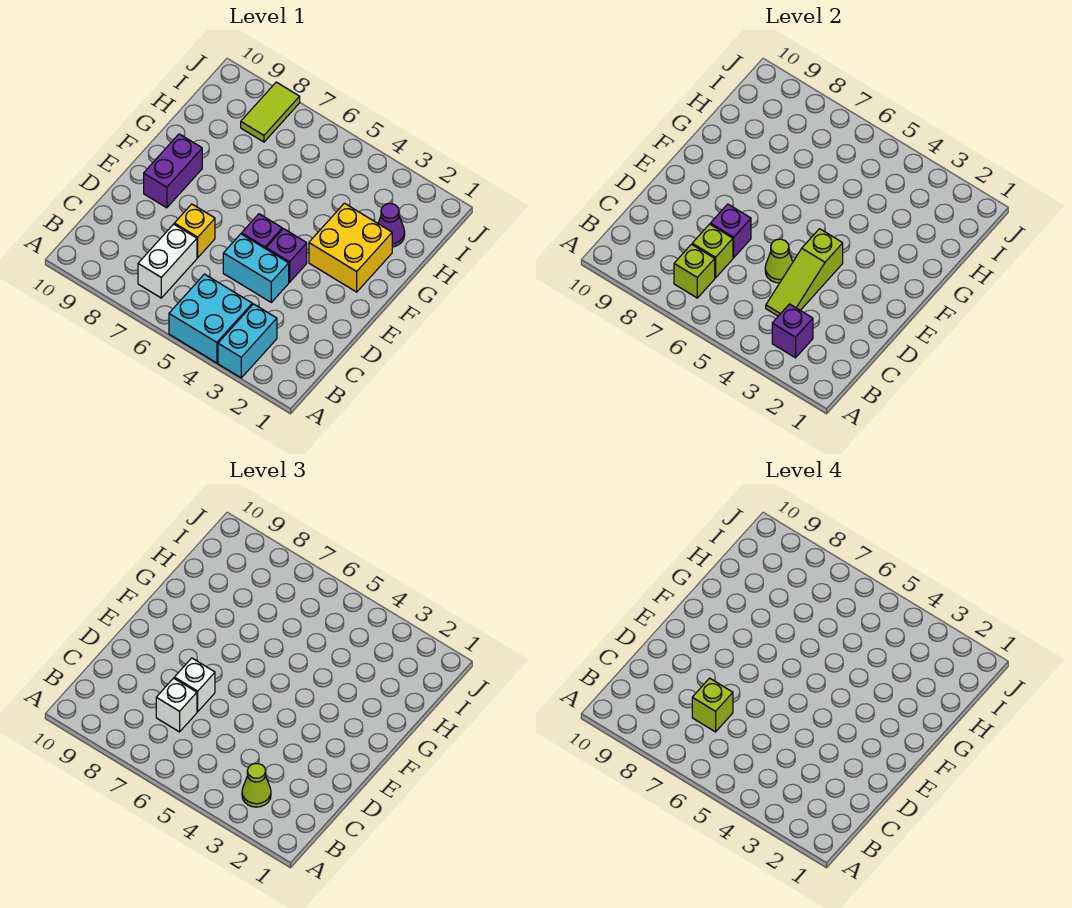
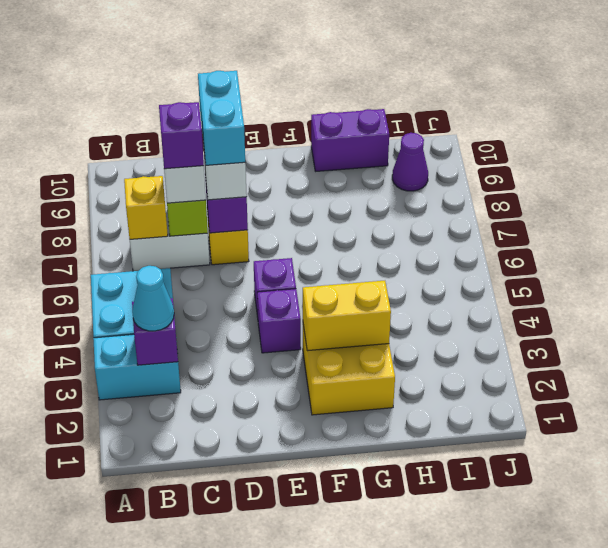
lime 1x1 cone [242,763,271,807] -> cyan 1x1 cone [132,266,174,331]
lime 1x1 brick [674,244,715,298] -> yellow 1x1 brick [124,176,168,239]
lime 1x3 slope [766,229,843,316] -> none
lime 1x1 brick [692,678,733,732] -> purple 1x1 brick [159,102,204,169]
cyan 1x2 brick [223,234,289,302] -> cyan 1x2 brick moved to [198,71,245,165]
lime 1x1 cone [765,239,793,283] -> none
purple 1x2 brick [144,134,202,208] -> purple 1x2 brick moved to [311,109,389,171]
none -> yellow 1x2 brick [303,281,391,351]
purple 1x1 cone [378,203,405,247] -> purple 1x1 cone moved to [392,133,428,191]
lime 1x2 tile [241,82,300,142] -> none

